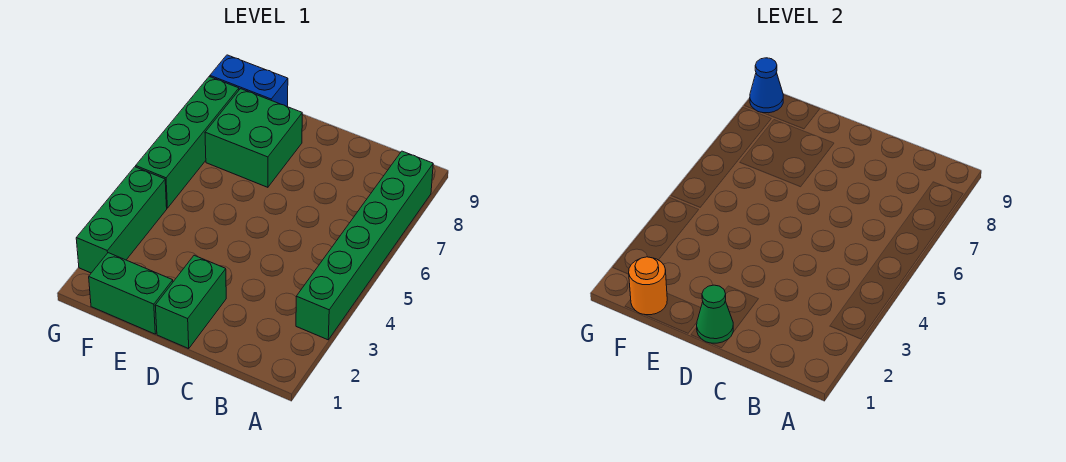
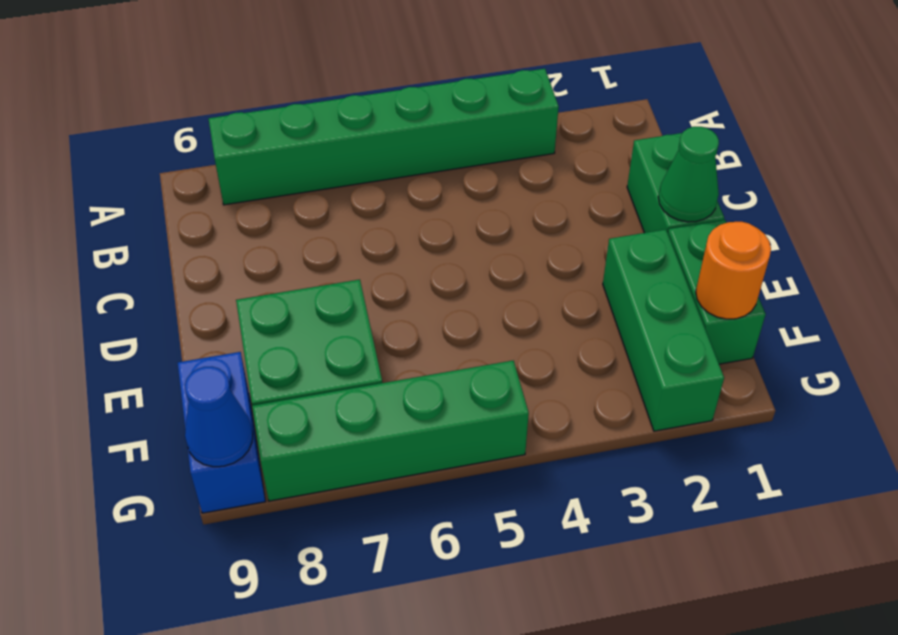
green 1x2 brick [155,255,226,349] -> green 1x2 brick turned to [627,133,724,233]
green 1x3 brick [76,167,167,273] -> green 1x3 brick turned to [603,229,724,431]

